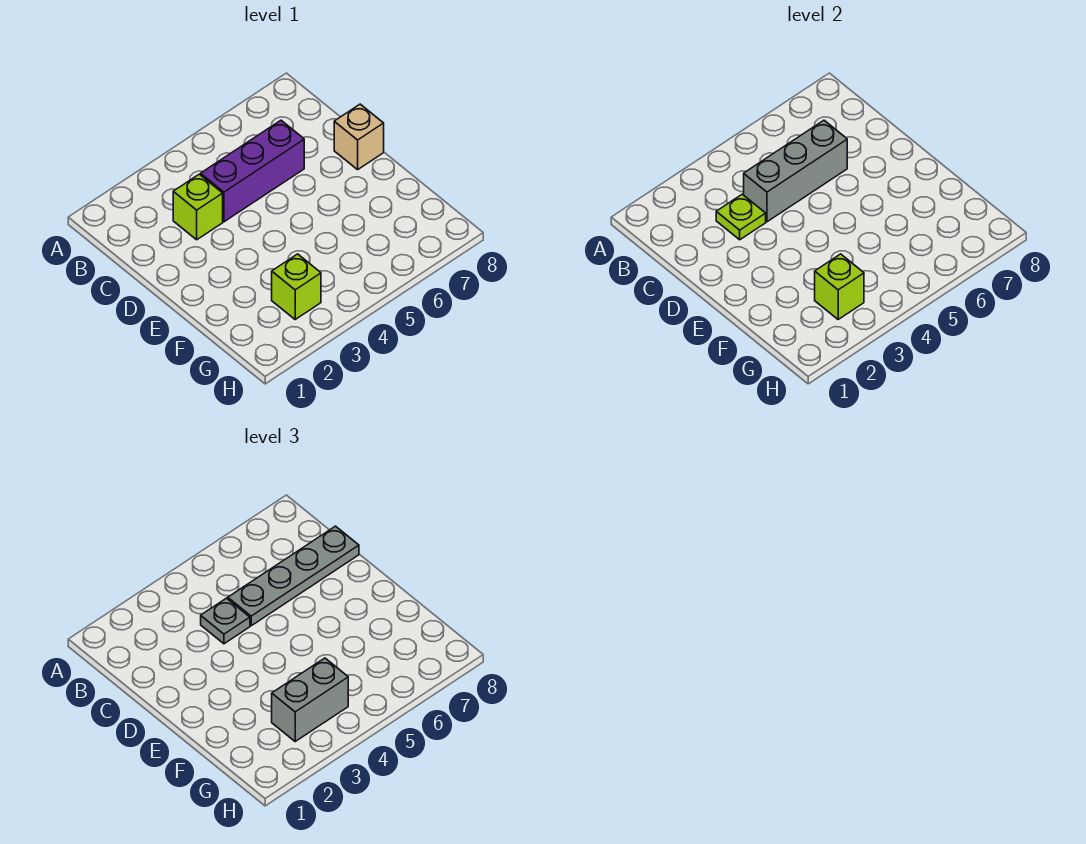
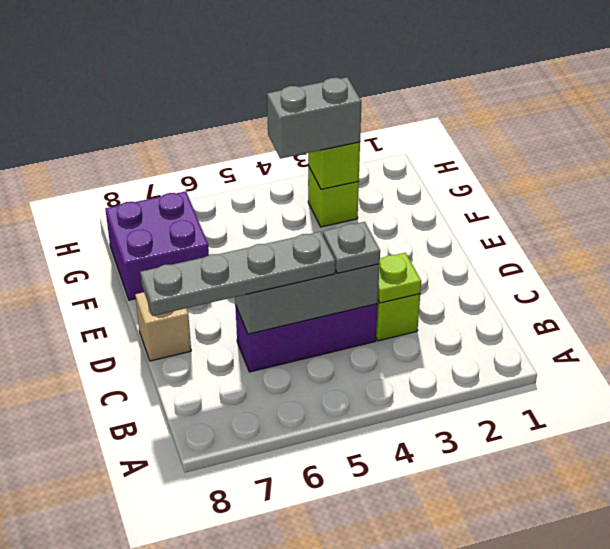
none -> purple 2x2 brick [106,191,209,300]

